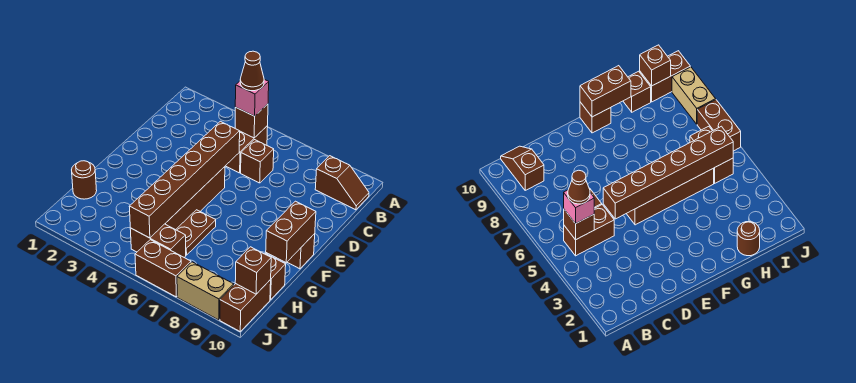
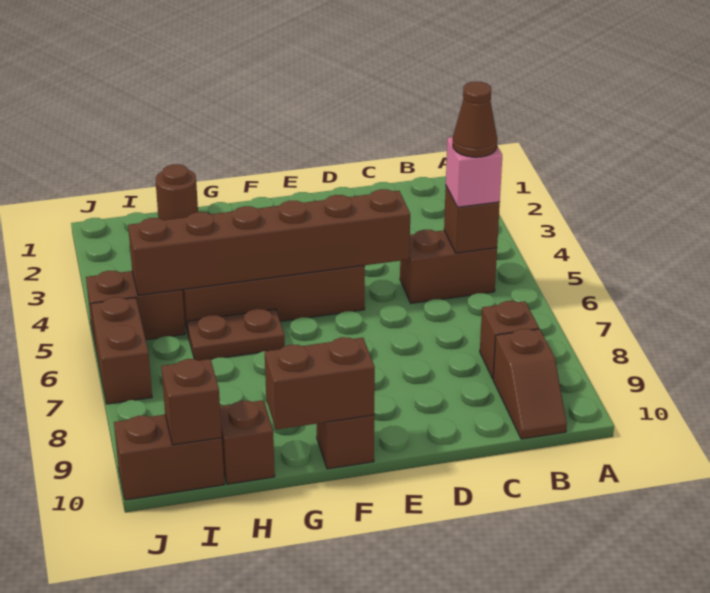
brown 1x1 brick [241,140,274,183] -> brown 1x1 brick moved to [480,301,539,379]
brown 1x2 brick [130,224,186,257] -> brown 1x2 brick turned to [86,271,185,342]
tan 1x2 brick [177,262,234,320] -> none

